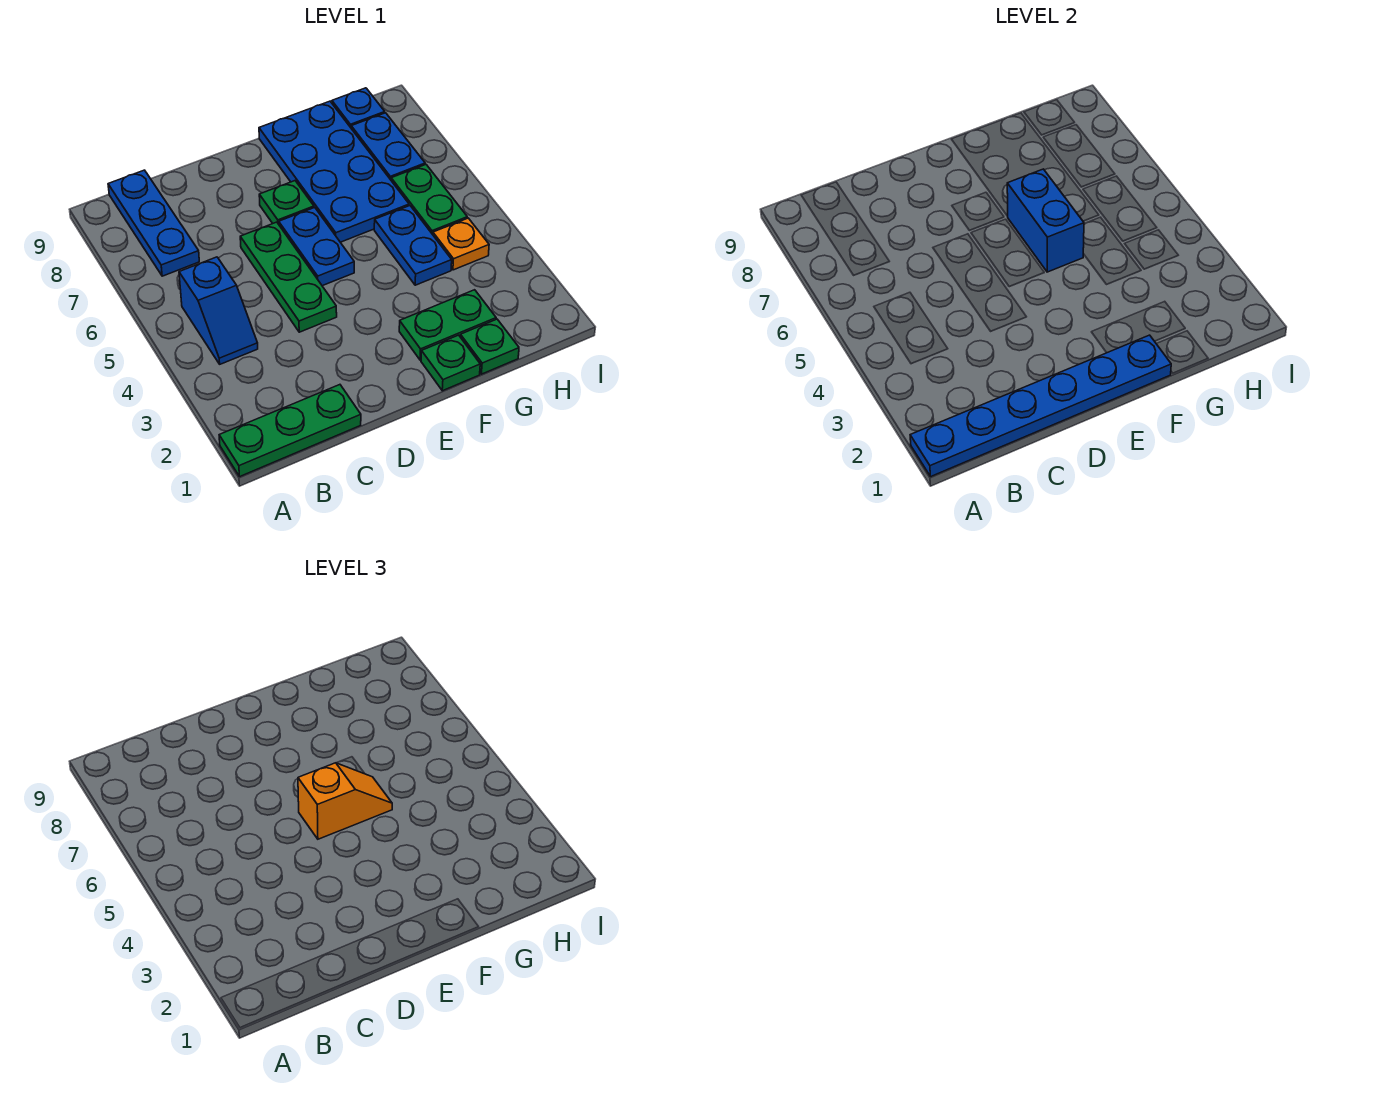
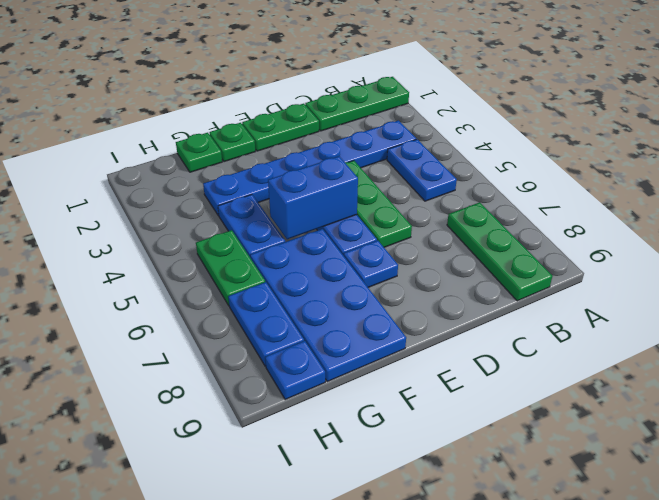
blue 1x6 plate [910,335,1171,477] -> blue 1x6 plate moved to [203,120,416,216]
blue 1x2 slope [179,257,258,364] -> blue 1x2 plate [387,139,457,201]
blue 1x3 plate [108,170,199,276] -> green 1x3 plate [447,202,552,301]
orange 1x2 slope [298,763,392,839] -> none
green 1x1 plate [259,181,314,224] -> blue 1x1 plate [344,240,398,287]
green 1x2 plate [399,290,496,360] -> green 1x2 plate moved to [242,104,319,151]
blue 1x2 brick [1007,169,1084,272] -> blue 1x2 brick turned to [268,156,358,239]
orange 1x1 plate [433,218,489,270] -> none

